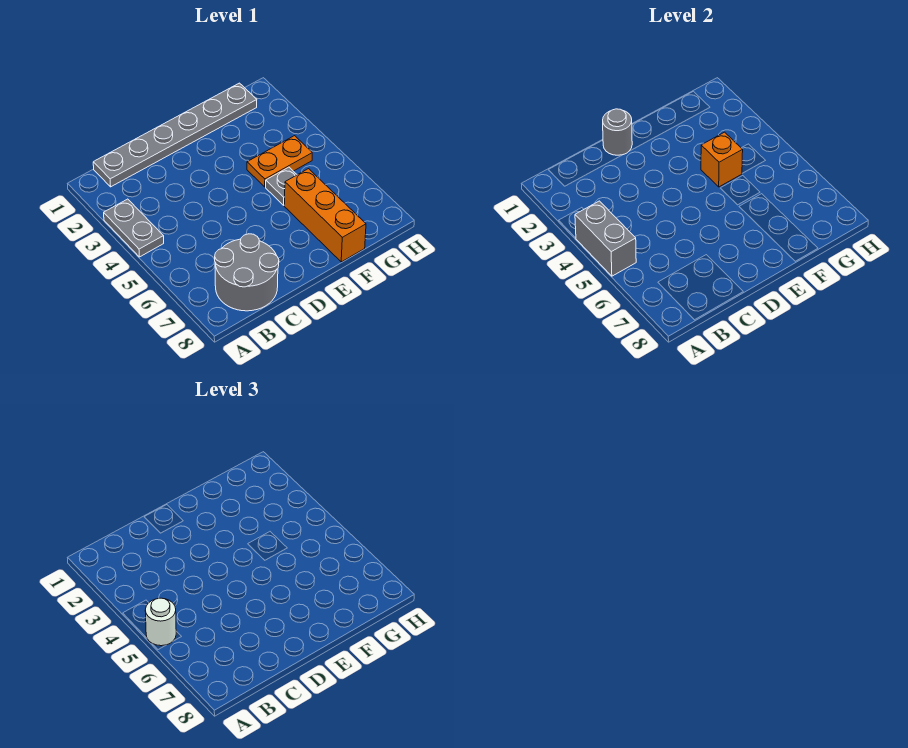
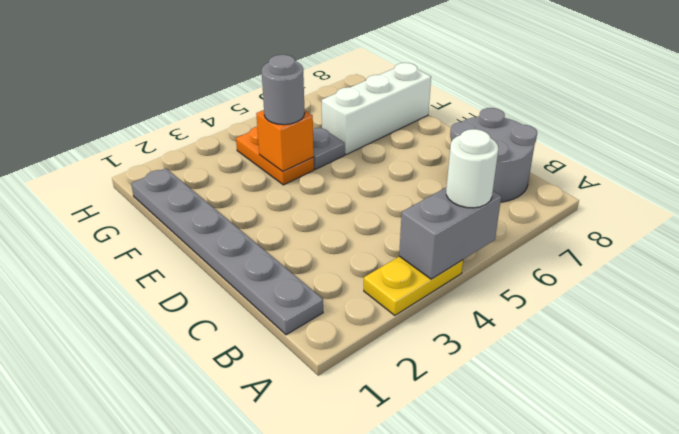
grey 1x2 plate [104,199,164,257] -> yellow 1x2 plate [364,256,463,315]
grey 1x1 round brick [603,109,632,155] -> grey 1x1 round brick moved to [262,55,305,125]
orange 1x3 brick [284,169,366,262] -> white 1x3 brick [322,63,431,155]

